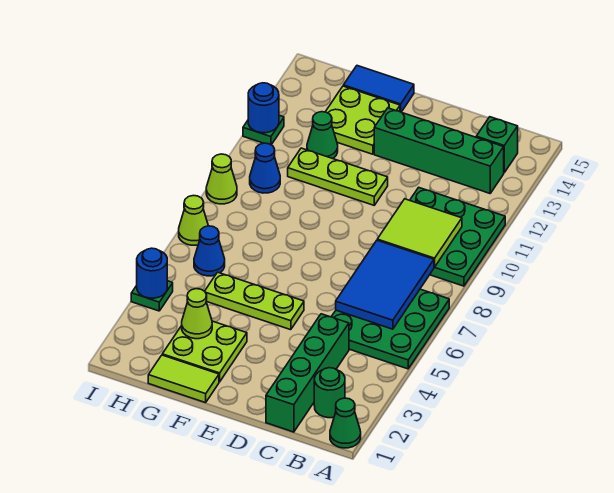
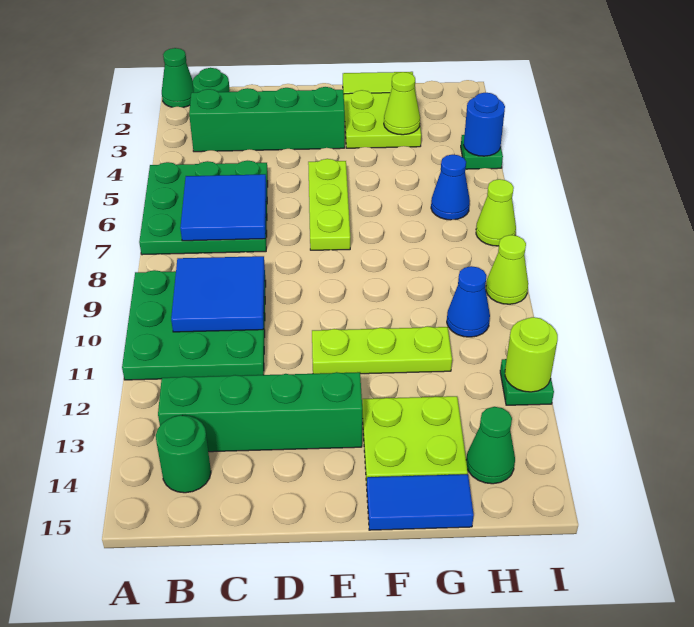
blue 2x3 tile [336,240,434,329] -> blue 2x2 tile [180,174,266,241]
lime 2x2 tile [377,199,462,267] -> blue 2x2 tile [171,256,265,332]
green 1x1 brick [476,117,518,173] -> green 1x1 round brick [156,415,211,493]
green 1x4 brick [266,314,349,432] -> green 1x4 brick turned to [189,87,345,152]
lime 1x3 plate [205,272,304,330] -> lime 1x3 plate turned to [308,159,350,250]
green 1x1 cone [307,112,338,159] -> green 1x1 cone moved to [466,407,515,484]
blue 1x1 round brick [248,83,279,133] -> lime 1x1 round brick [505,317,558,392]

